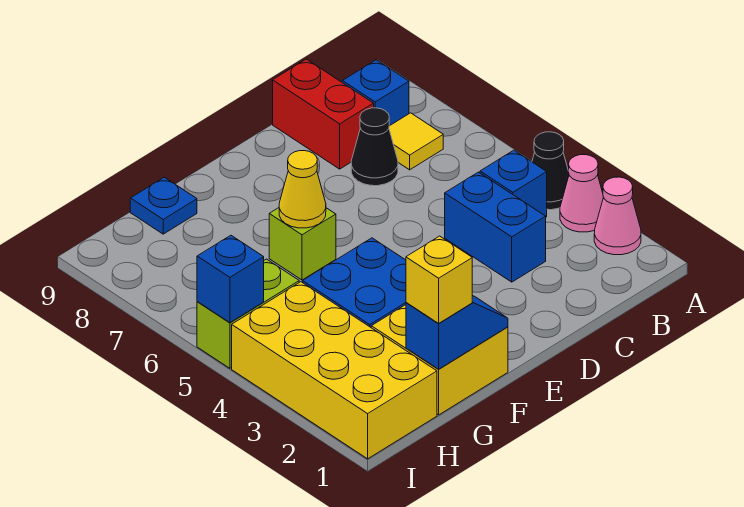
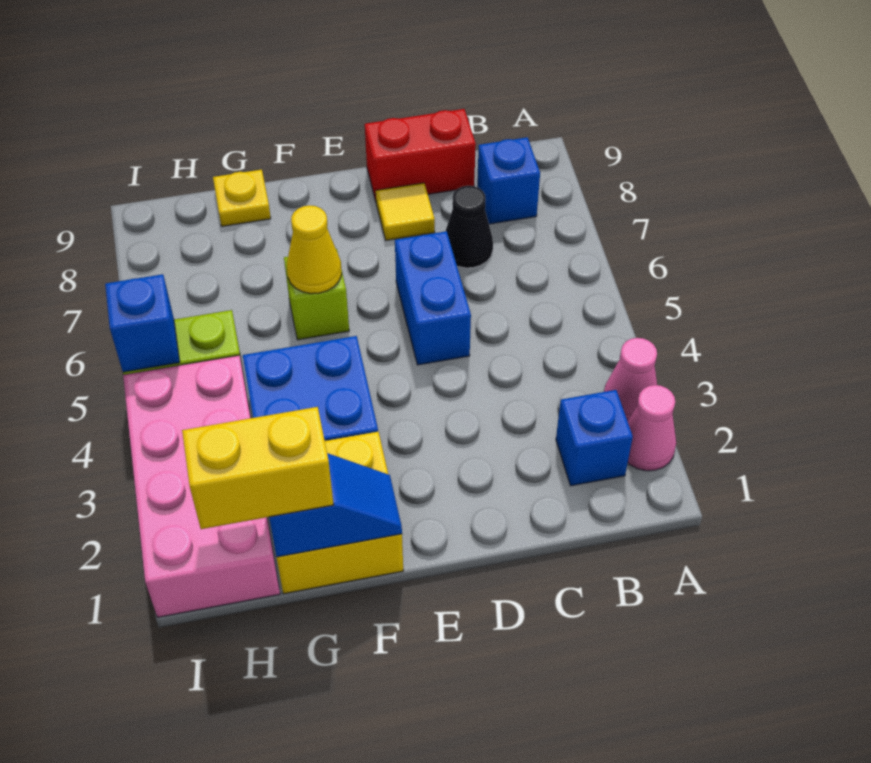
black 1x1 cone [532,132,569,210] -> none
blue 1x1 brick [480,150,547,217] -> blue 1x1 brick moved to [556,390,633,486]
yellow 1x1 tile [389,113,443,170] -> yellow 1x1 tile moved to [376,183,435,240]
blue 1x2 brick [445,172,546,282] -> blue 1x2 brick moved to [395,231,471,365]
red 1x2 brick [273,59,374,169] -> red 1x2 brick turned to [365,109,476,201]
yellow 1x1 brick [406,236,472,324] -> yellow 1x2 brick [182,407,334,529]
blue 1x1 plate [130,177,197,234] -> yellow 1x1 plate [213,170,271,226]
yellow 2x4 brick [232,282,437,459] -> pink 2x4 brick [123,355,280,617]

